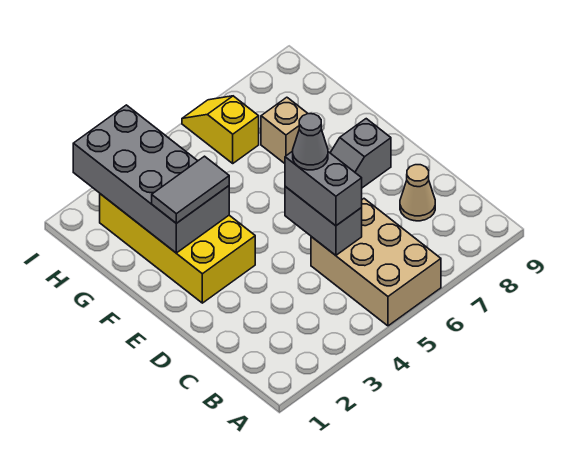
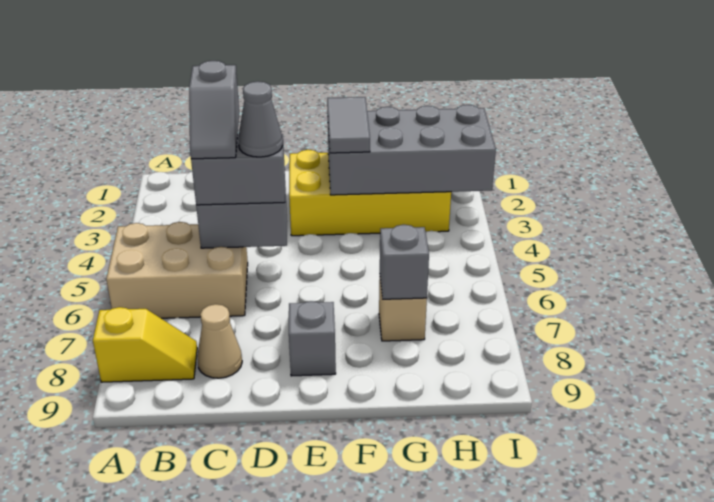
none -> grey 1x2 slope [189,61,239,159]
none -> grey 1x1 brick [380,225,429,299]
yellow 1x2 slope [182,96,259,163] -> yellow 1x2 slope moved to [93,307,197,382]

